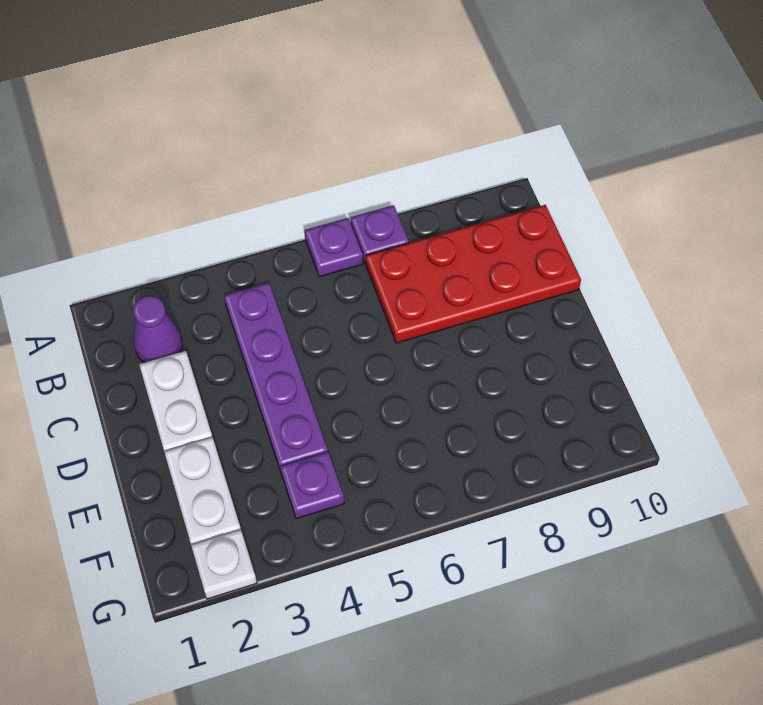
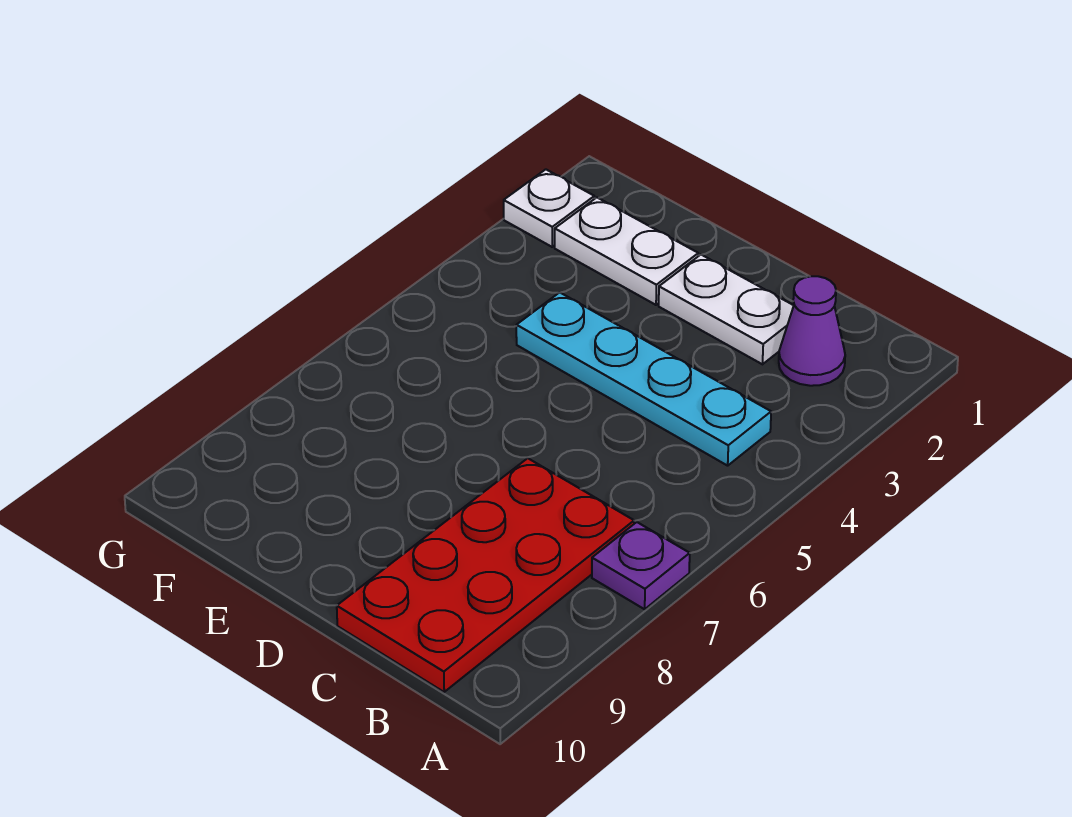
purple 1x1 plate [305,218,363,277] -> none
purple 1x4 plate [224,283,328,471] -> cyan 1x4 plate [516,292,771,466]
purple 1x1 plate [280,452,344,519] -> none

